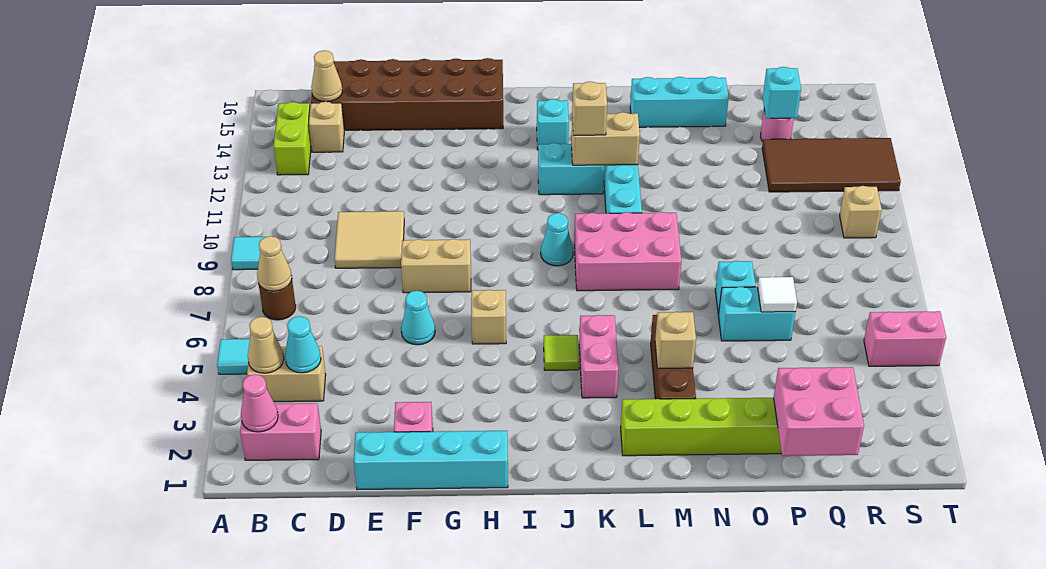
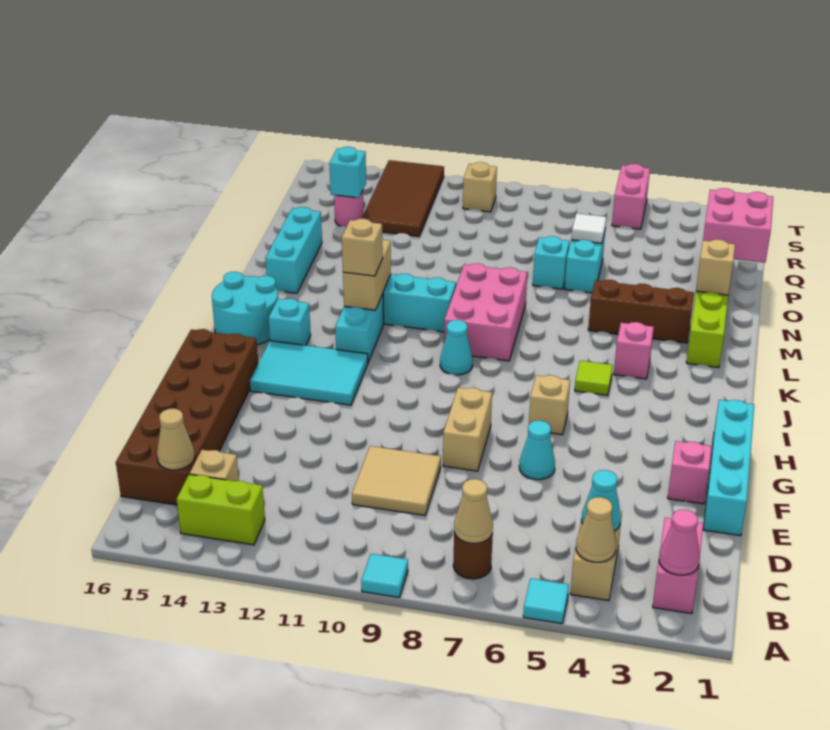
none -> cyan 2x3 tile [250,341,368,405]
none -> cyan 2x2 round brick [212,272,278,345]
pink 1x2 brick [579,315,618,398] -> pink 1x1 brick [614,322,654,379]
tan 1x1 brick [655,312,696,368] -> tan 1x1 brick moved to [696,240,735,295]

